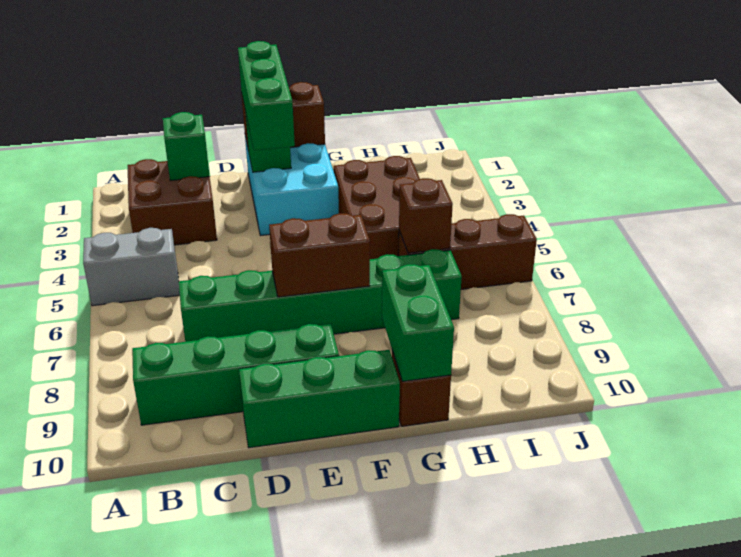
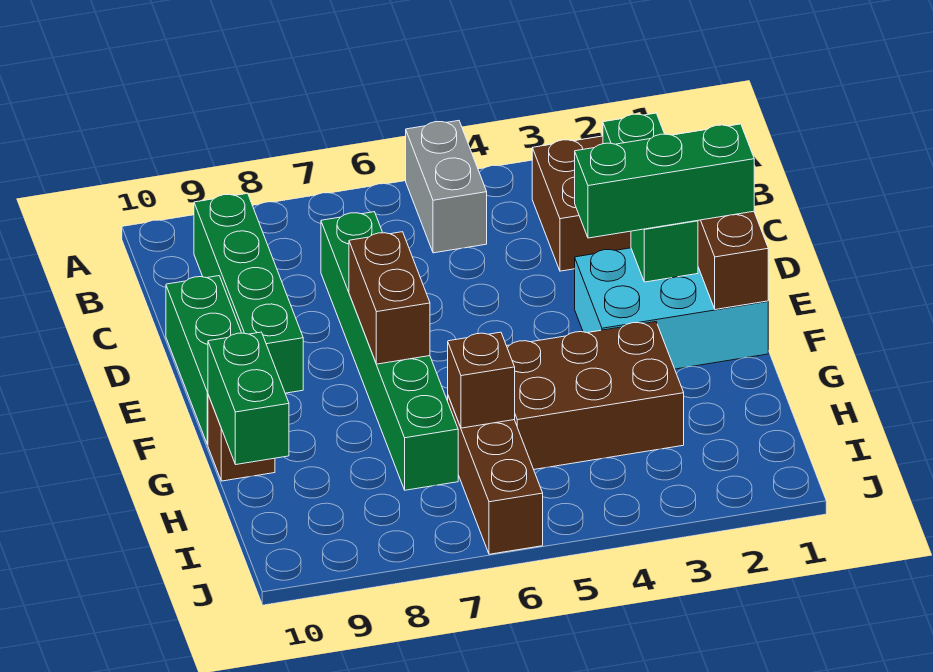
green 1x2 brick [382,264,454,381] -> green 1x2 brick turned to [208,332,289,464]

